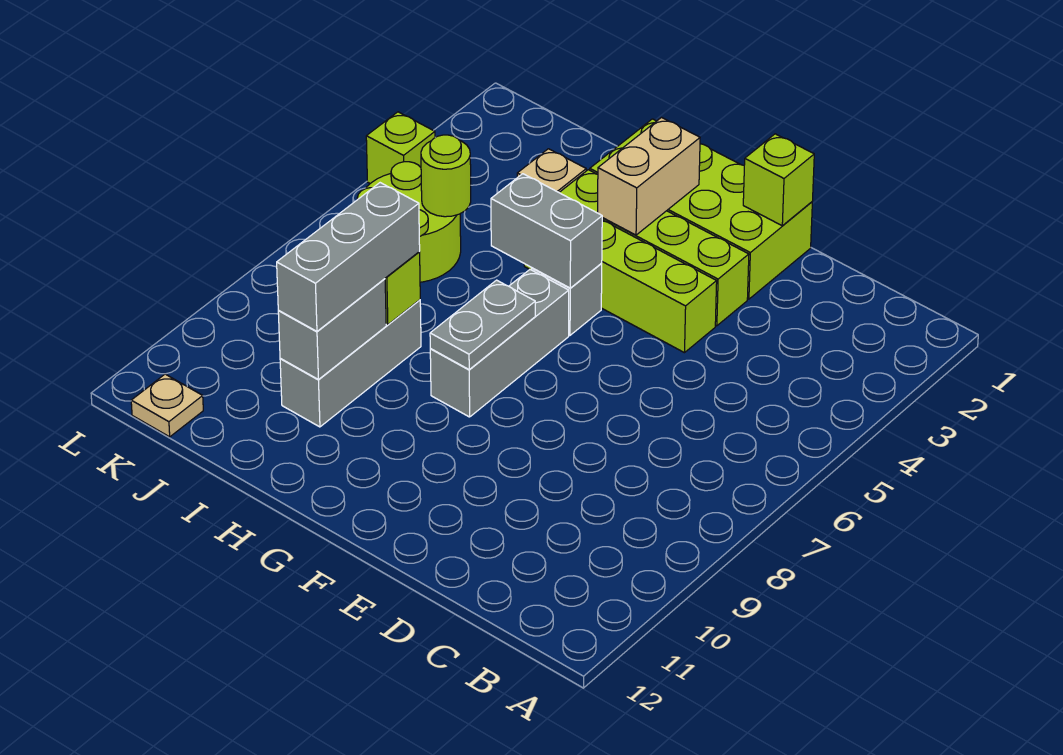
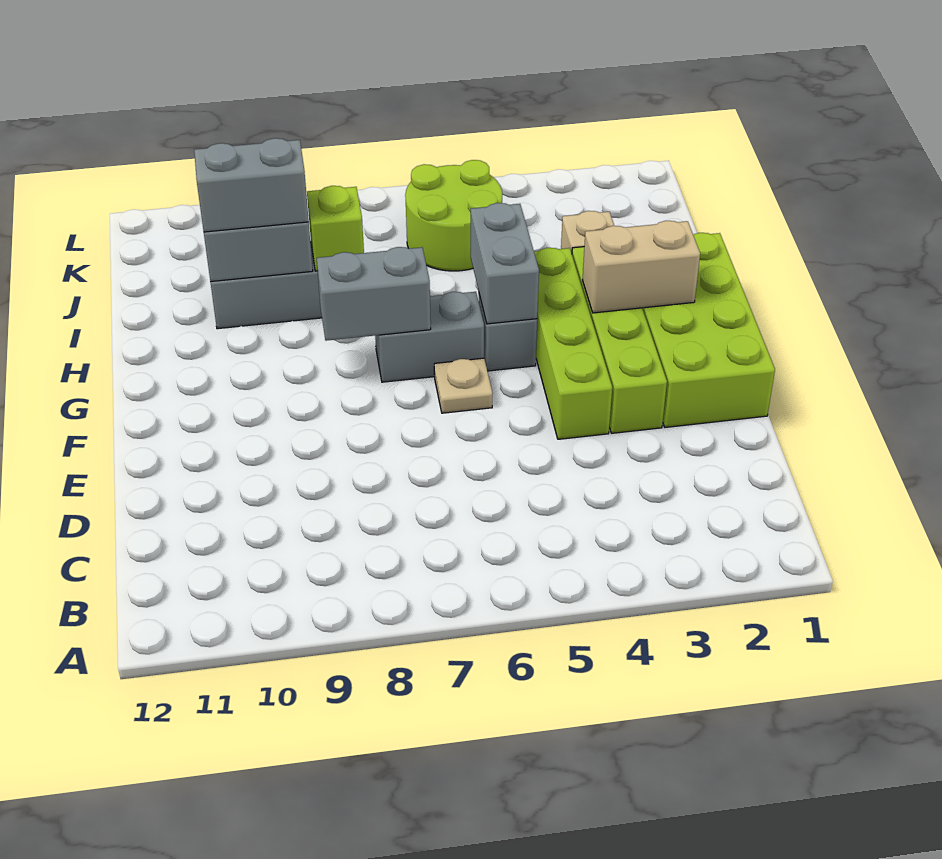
lime 1x1 brick [743,134,814,226] -> none
grey 1x3 brick [430,270,569,417] -> grey 1x2 brick [375,292,484,382]
grey 1x2 plate [430,280,535,369] -> grey 1x2 brick [317,247,431,341]
grey 1x3 brick [277,183,420,331] -> grey 1x2 brick [194,138,309,232]
lime 1x1 round brick [421,135,471,217] -> none
tan 1x1 plate [131,374,203,437] -> tan 1x1 plate moved to [434,358,493,413]
lime 1x1 brick [366,112,435,183] -> none

